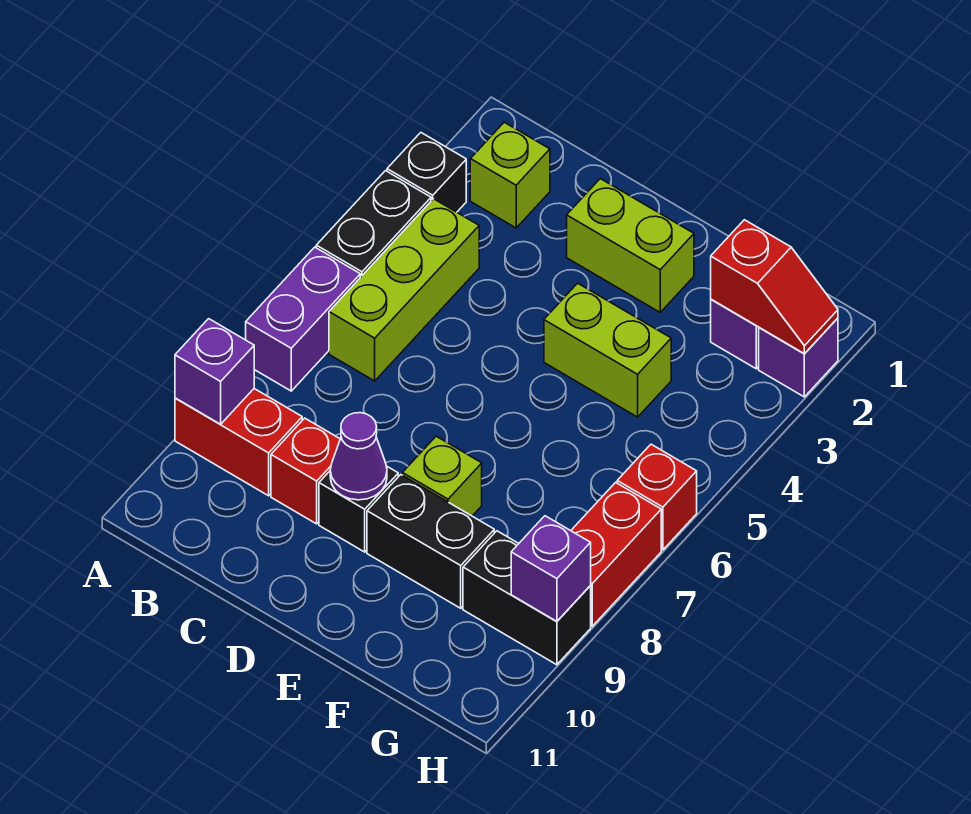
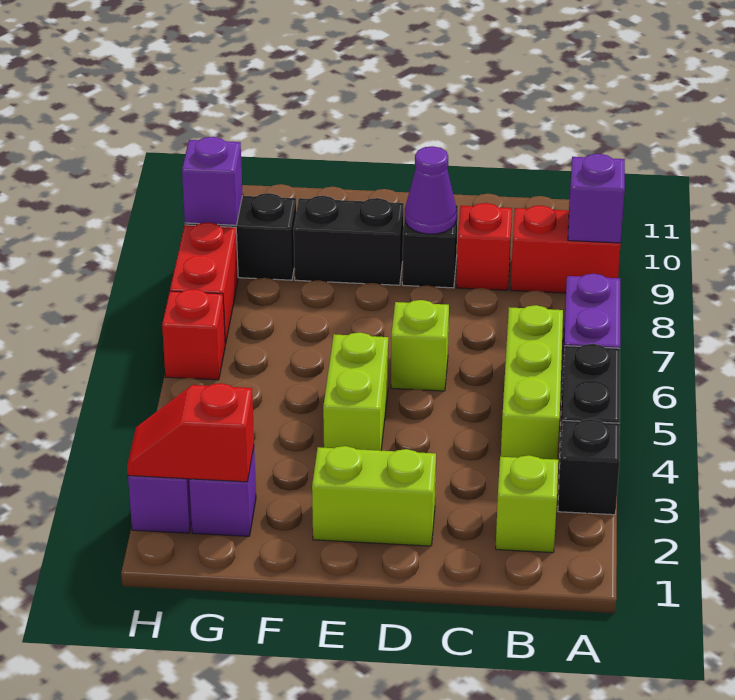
lime 1x2 brick [544,283,671,417] -> lime 1x2 brick turned to [323,333,388,451]
lime 1x1 brick [402,436,482,516] -> lime 1x1 brick moved to [391,300,449,391]

